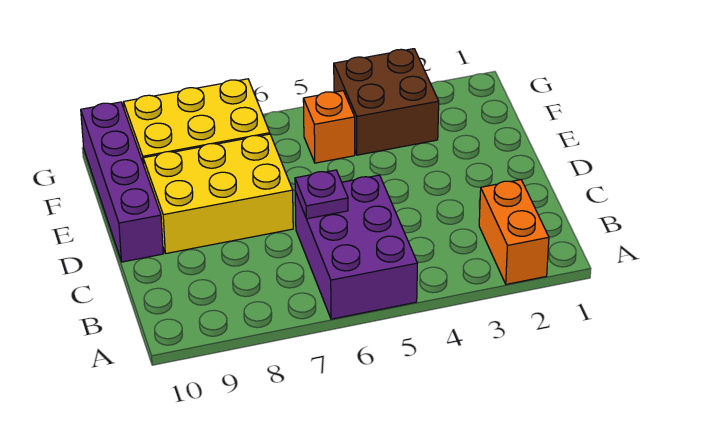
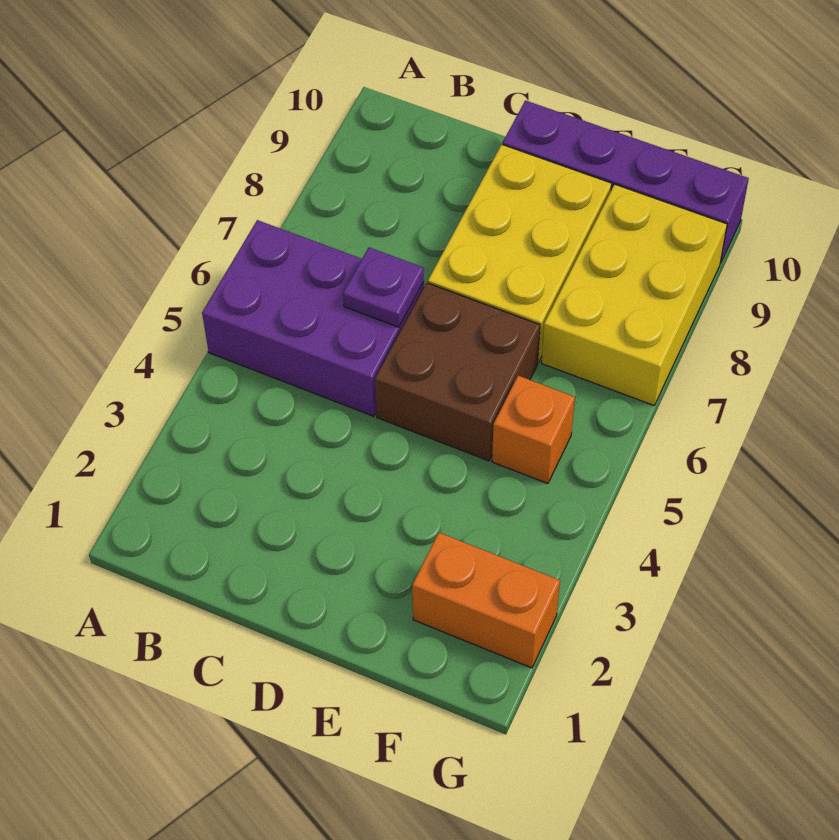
orange 1x2 brick [479,180,549,284] -> orange 1x2 brick moved to [412,533,560,668]
brown 2x2 brick [334,49,439,155] -> brown 2x2 brick moved to [375,283,540,461]

